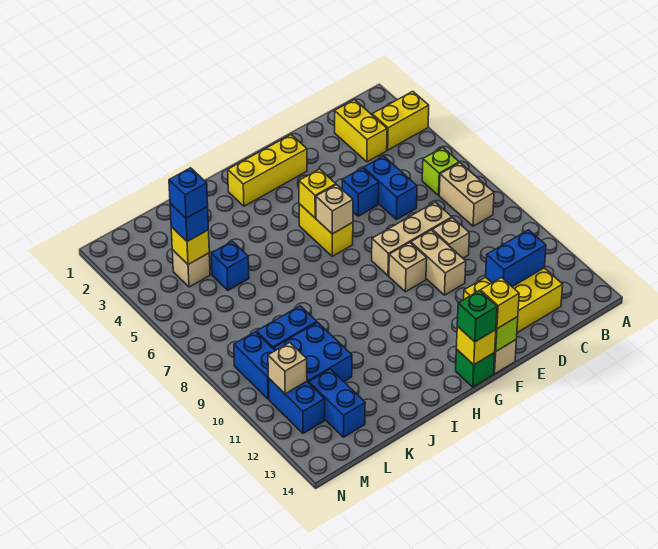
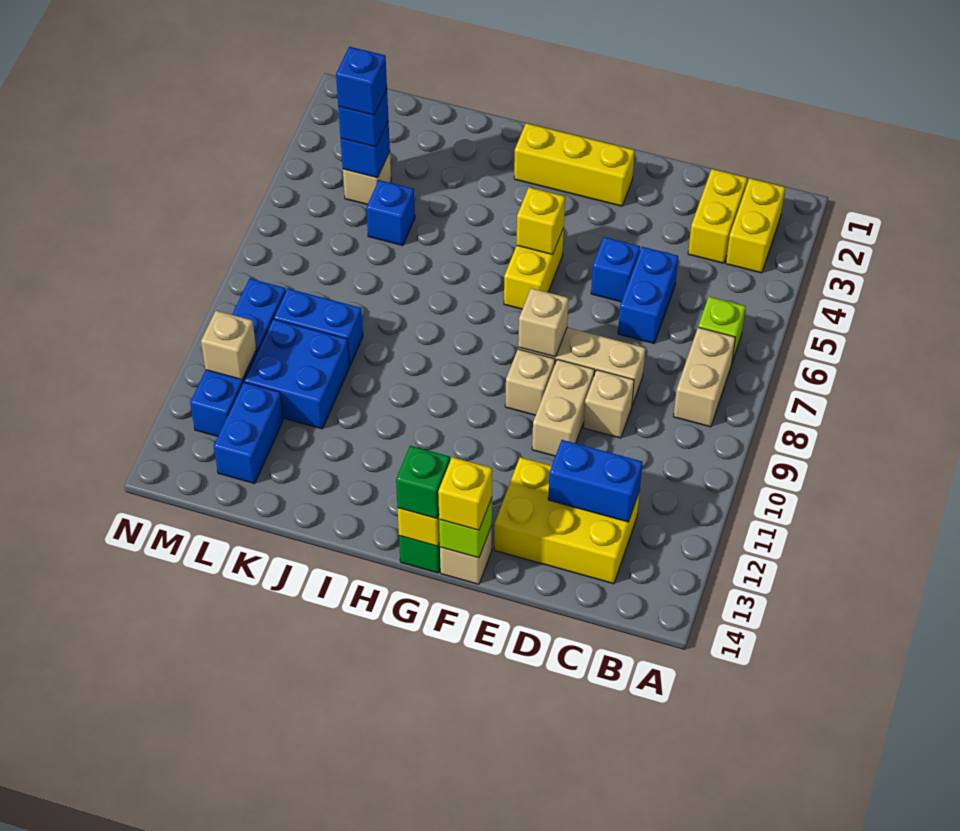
yellow 1x2 brick [372,91,429,150] -> yellow 1x2 brick turned to [726,178,785,273]
tan 1x1 brick [316,185,353,234] -> tan 1x1 brick moved to [518,288,568,357]
yellow 1x1 brick [171,227,209,264] -> blue 1x1 brick [341,121,390,178]

